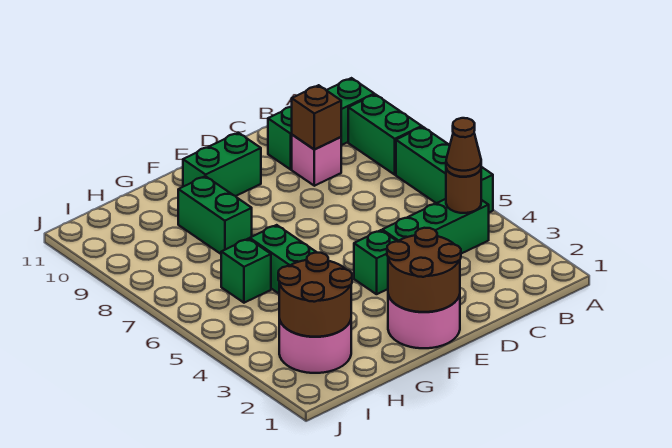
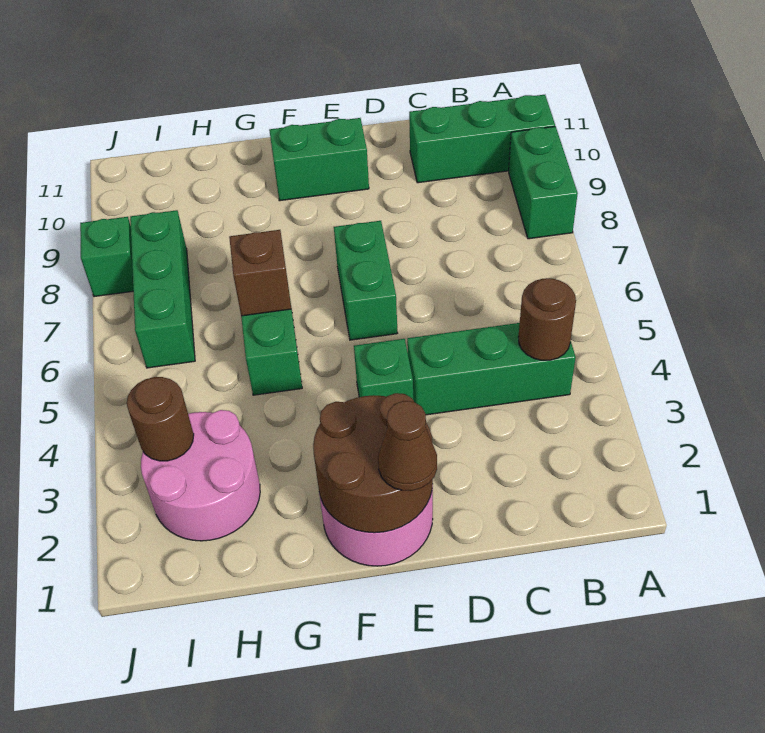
green 1x3 brick [396,127,493,212] -> green 1x3 brick moved to [130,210,195,368]
brown 1x1 cone [446,118,481,177] -> brown 1x1 cone moved to [378,401,437,491]
pink 1x1 brick [292,135,341,186] -> none
brown 1x1 brick [292,85,341,150] -> brown 1x1 brick moved to [229,230,291,316]
green 1x2 brick [178,176,252,254] -> green 1x2 brick moved to [334,221,397,340]
brown 2x2 round brick [278,253,352,337] -> brown 1x1 round brick [127,377,194,461]
green 1x1 brick [221,239,271,303] -> green 1x1 brick moved to [80,217,133,297]

